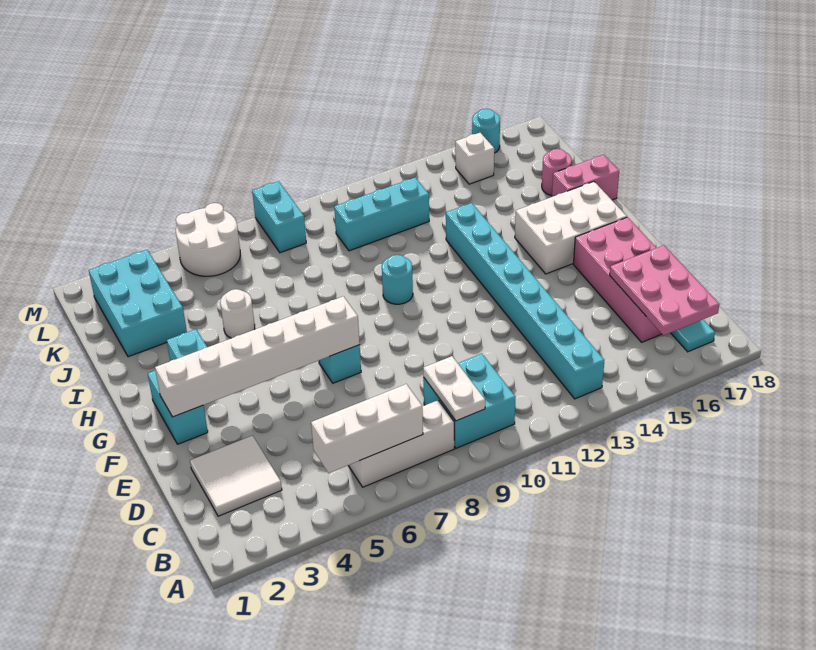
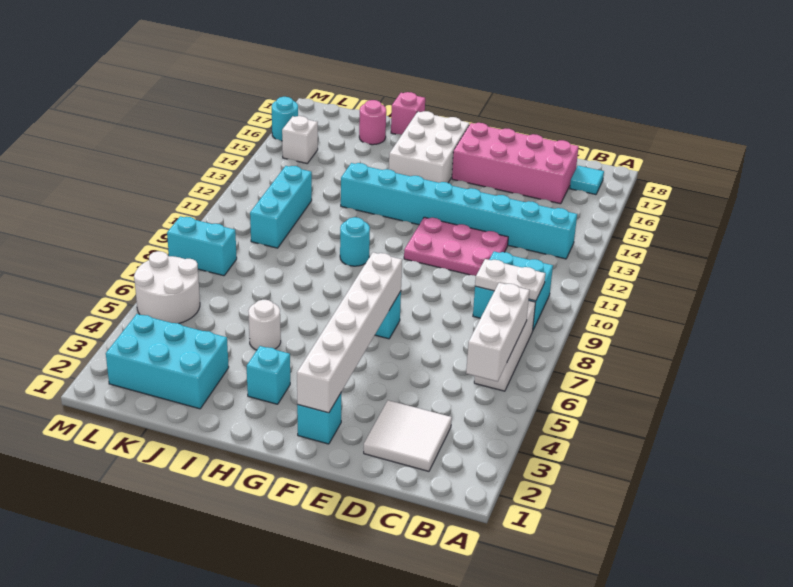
pink 2x3 plate [610,245,719,335] -> pink 2x3 plate moved to [404,217,508,276]
cyan 1x2 brick [148,370,208,444] -> cyan 1x1 brick [297,393,341,444]
pink 1x2 brick [552,155,619,200] -> pink 1x1 brick [391,92,425,134]

